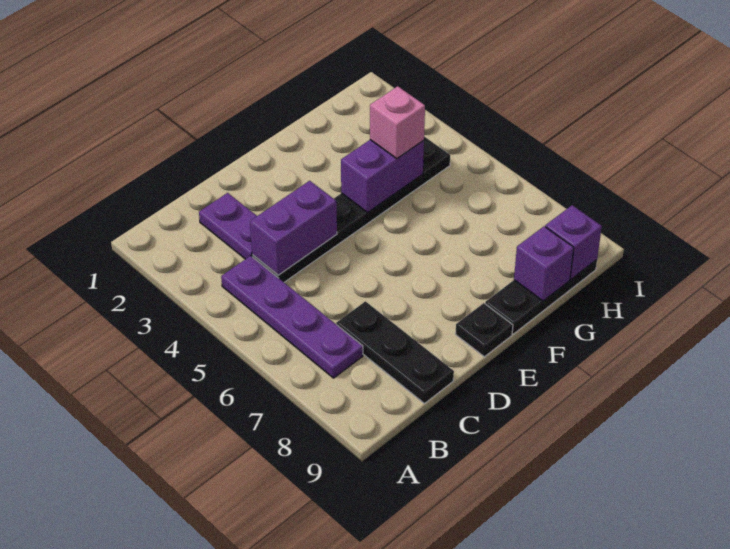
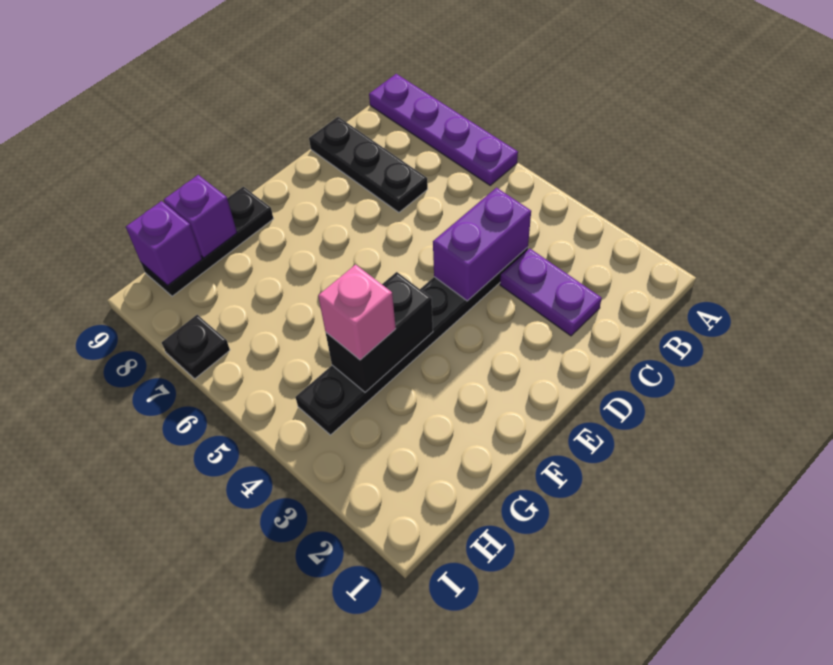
purple 1x4 plate [221,256,363,378] -> purple 1x4 plate moved to [369,74,518,185]
black 1x1 plate [455,303,513,357] -> black 1x1 plate moved to [162,315,230,379]
purple 1x2 brick [341,140,424,212] -> black 1x2 brick [325,272,433,392]

